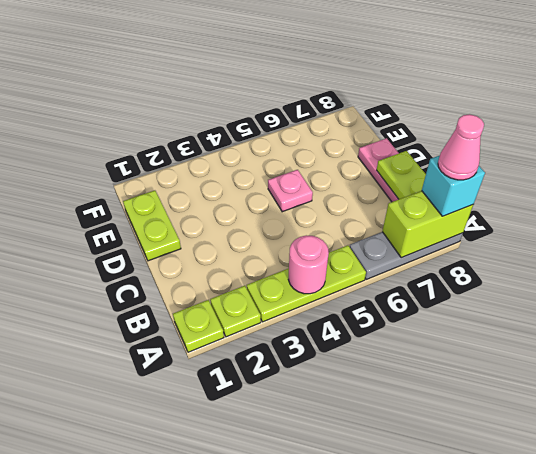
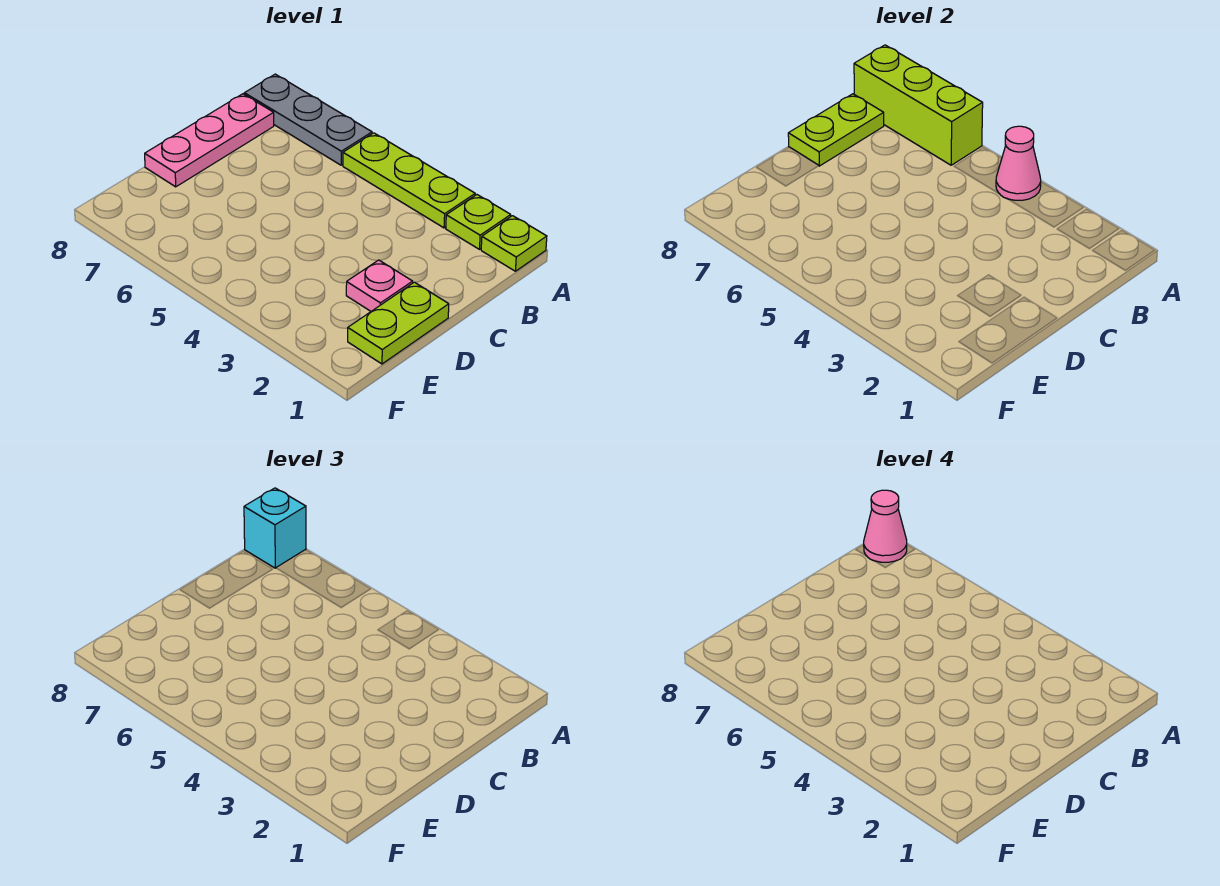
pink 1x1 round brick [288,235,329,294] -> pink 1x1 cone [996,126,1041,200]
lime 1x2 brick [382,191,473,258] -> lime 1x3 brick [854,45,983,165]
pink 1x1 plate [268,170,313,212] -> pink 1x1 plate moved to [346,260,413,311]

